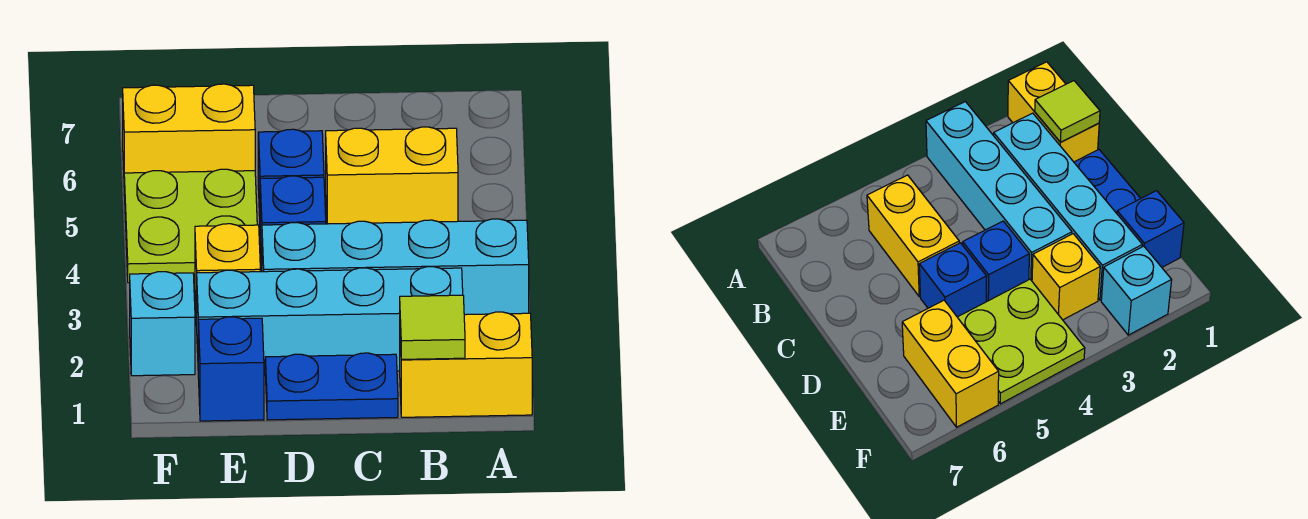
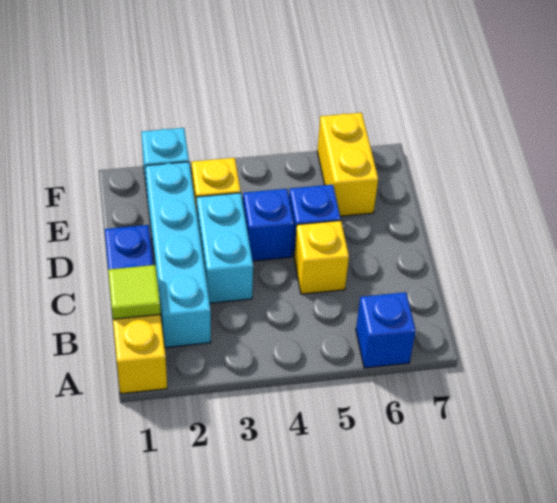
cyan 1x4 brick [262,219,529,315] -> cyan 1x2 brick [197,193,253,303]
yellow 1x2 brick [326,127,458,224] -> yellow 1x1 brick [294,221,349,294]
blue 1x1 brick [198,317,264,421] -> blue 1x1 brick moved to [356,292,416,368]
lime 2x2 plate [124,169,257,283] -> none

